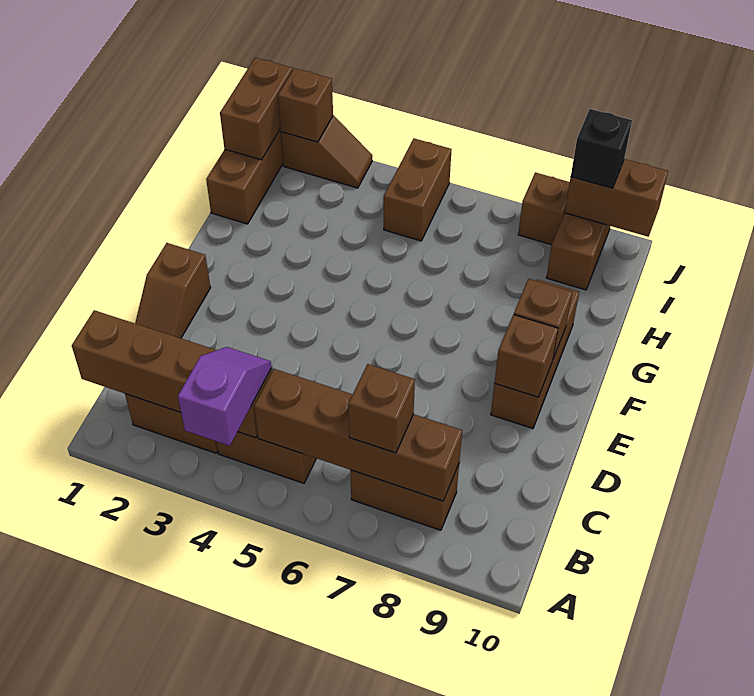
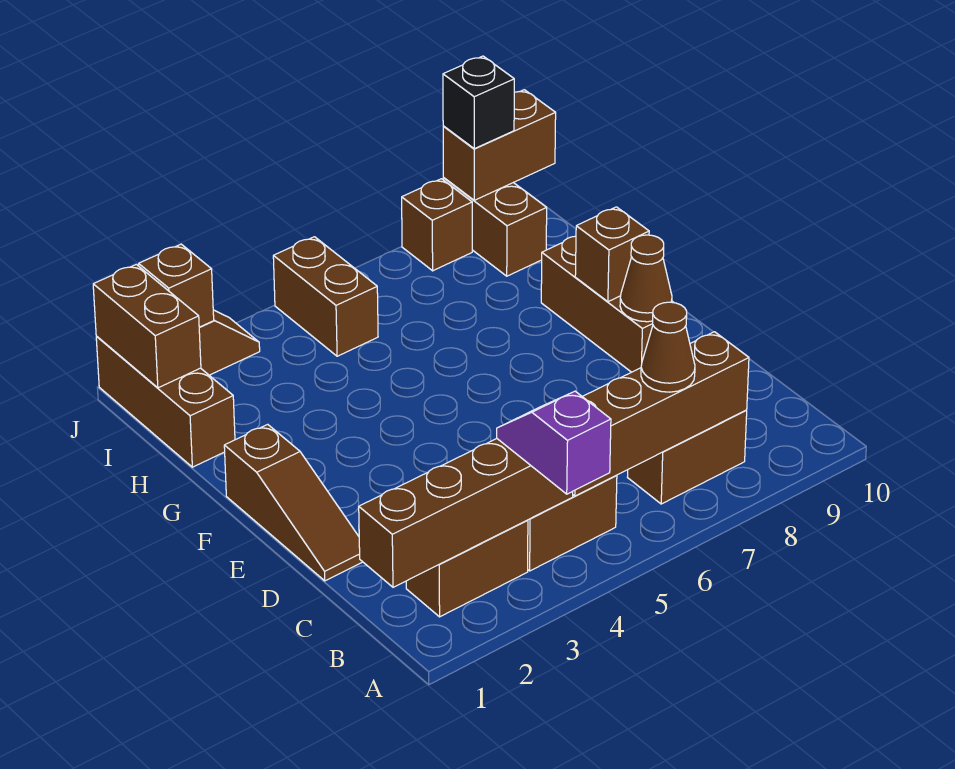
brown 1x1 brick [348,364,415,453] -> brown 1x1 cone [641,302,695,392]
brown 1x2 slope [135,243,211,338] -> brown 1x3 slope [224,424,362,581]
brown 1x1 brick [495,315,558,397] -> brown 1x1 cone [620,235,672,322]

